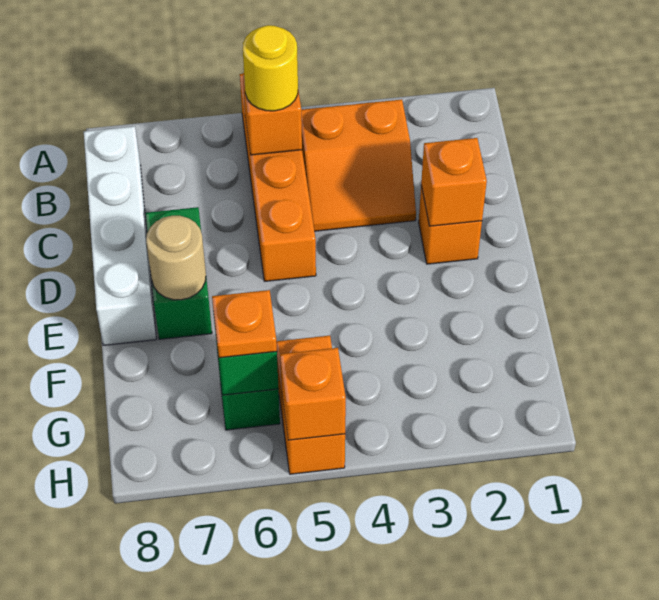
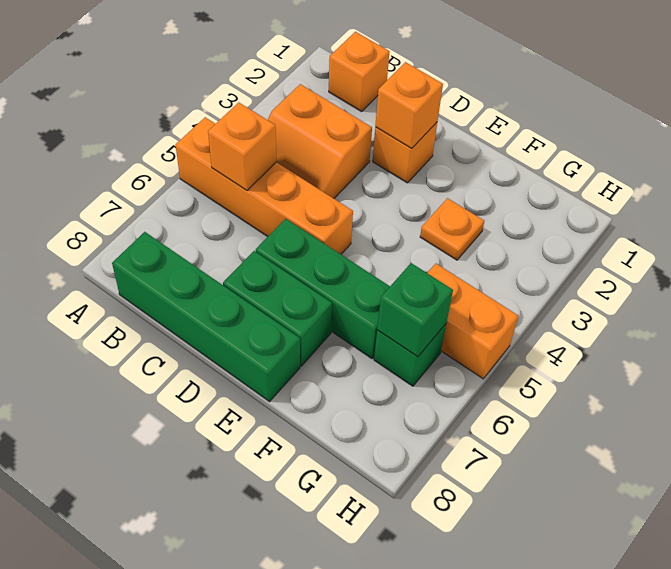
orange 2x2 slope [301,100,416,231] -> orange 2x2 slope turned to [268,84,372,198]
yellow 1x1 round brick [243,25,298,111] -> none
white 1x4 brick [84,126,156,345] -> green 1x4 brick [112,232,300,402]
none -> green 1x3 brick [256,219,390,359]
tan 1x1 round brick [146,216,206,300] -> none
orange 1x1 plate [212,290,277,358] -> orange 1x1 plate moved to [420,198,484,260]
orange 1x1 brick [280,348,346,440] -> orange 1x1 brick moved to [329,32,390,112]

